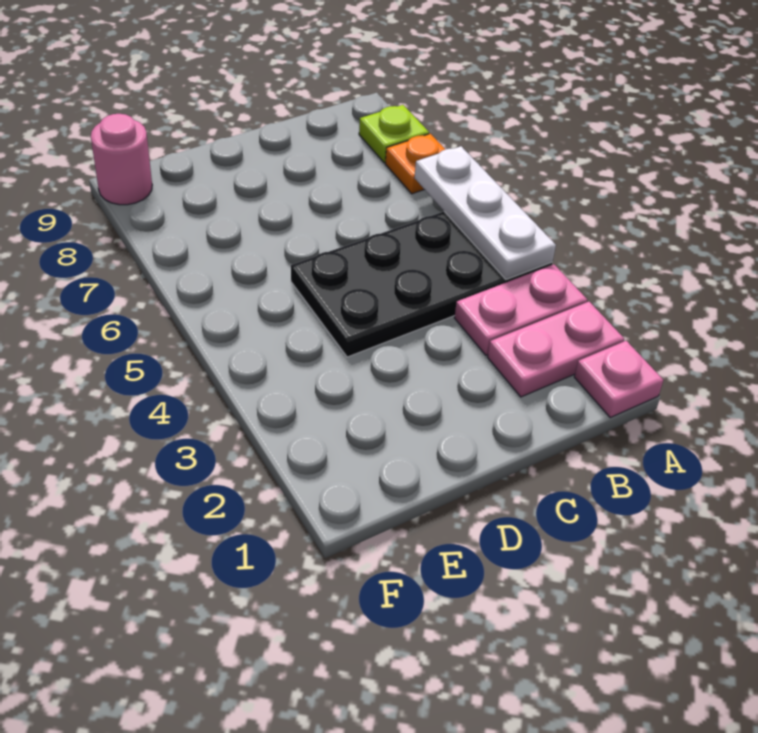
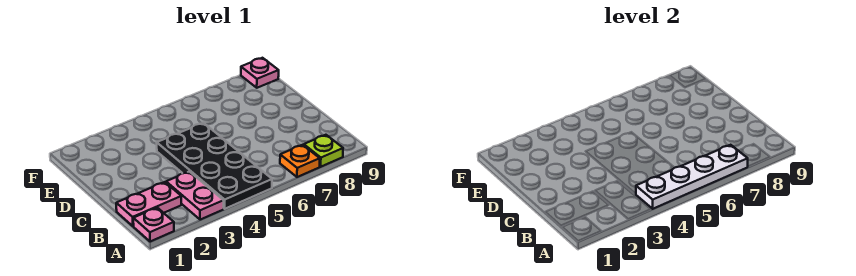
pink 1x2 plate [488,302,624,397] -> pink 1x2 plate turned to [116,182,181,226]
white 1x3 plate [415,146,556,279] -> white 1x4 plate [636,145,748,209]
pink 1x1 round brick [91,114,152,205] -> pink 1x1 plate [241,58,279,88]

